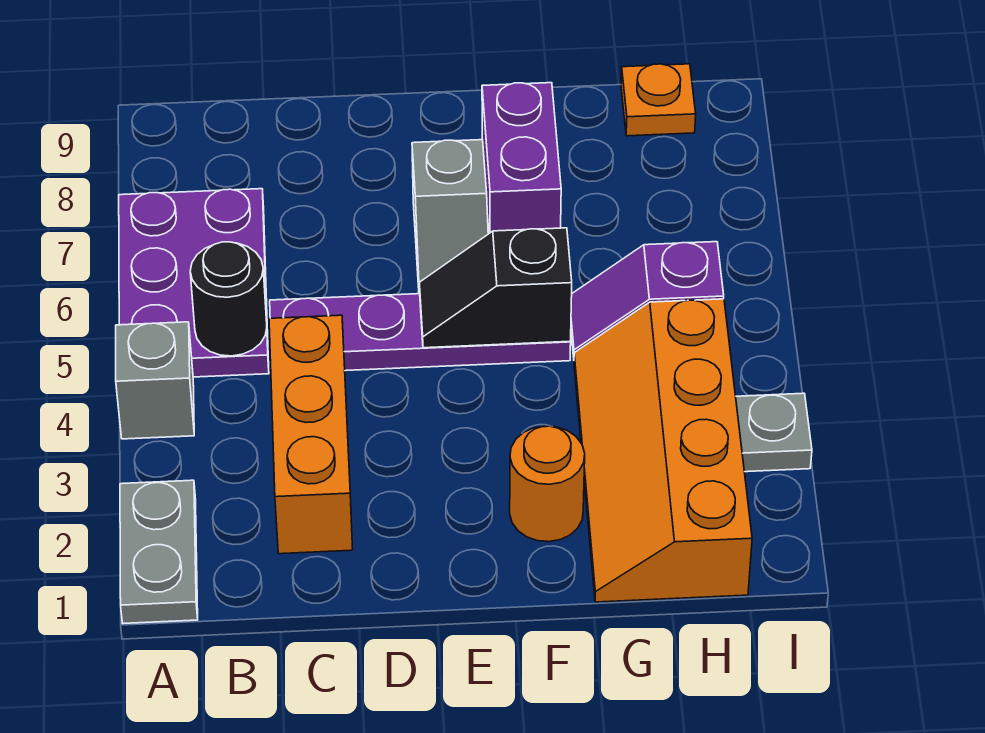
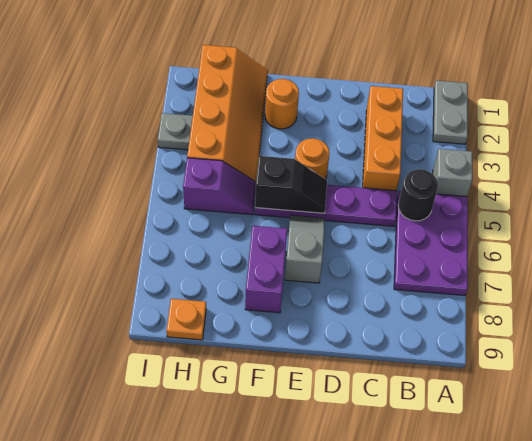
none -> orange 1x1 round brick [295,138,330,179]

